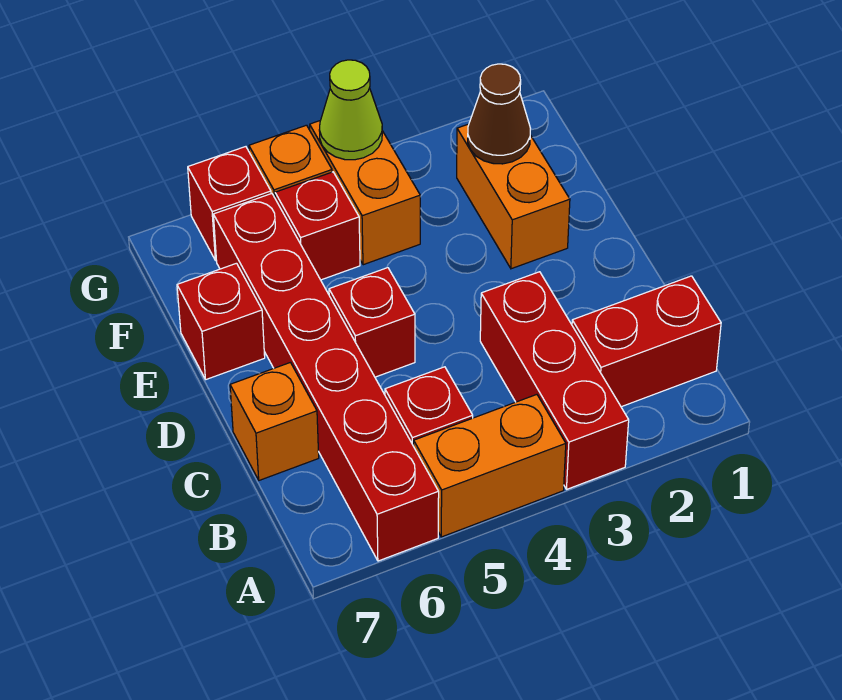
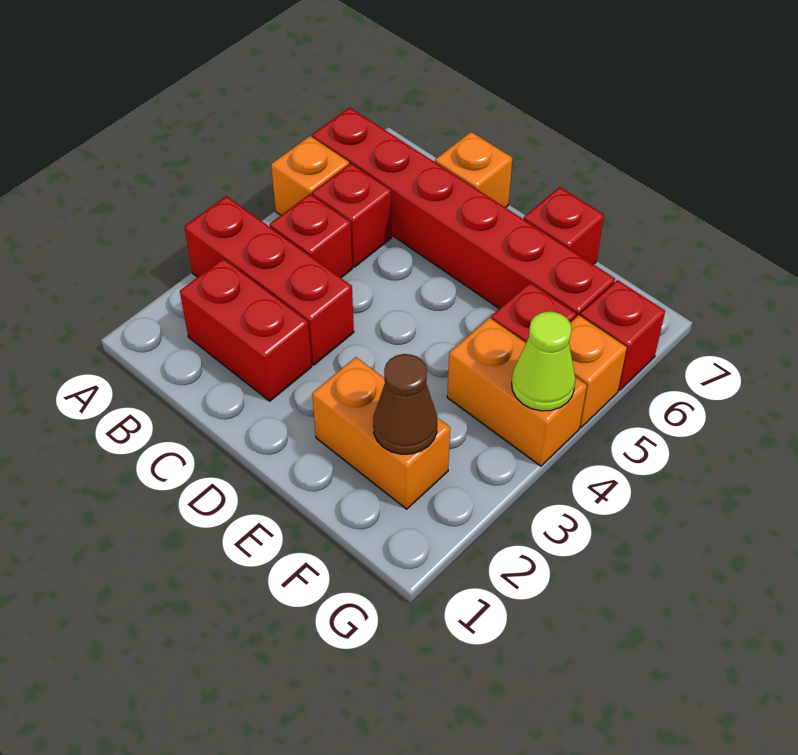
orange 1x2 brick [414,395,566,537] -> orange 1x1 brick [271,136,349,215]
red 1x2 brick [572,276,721,407] -> red 1x2 brick turned to [180,258,312,401]
red 1x1 brick [329,268,415,377] -> red 1x1 brick moved to [270,194,352,278]

